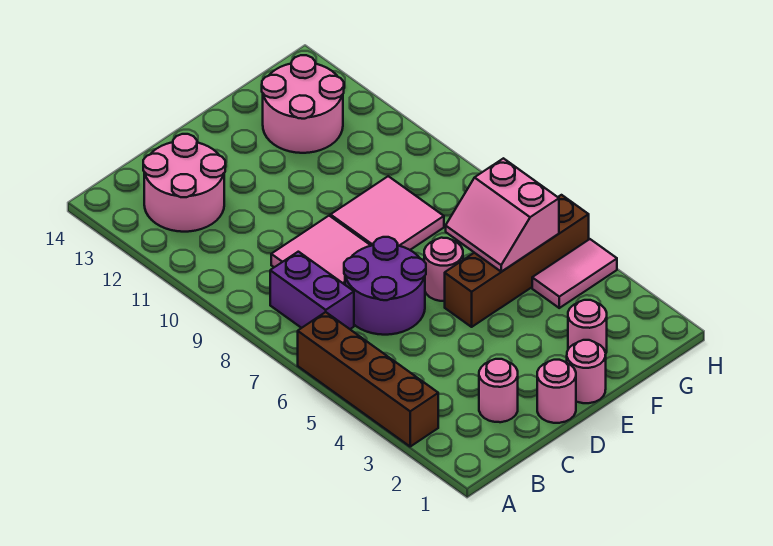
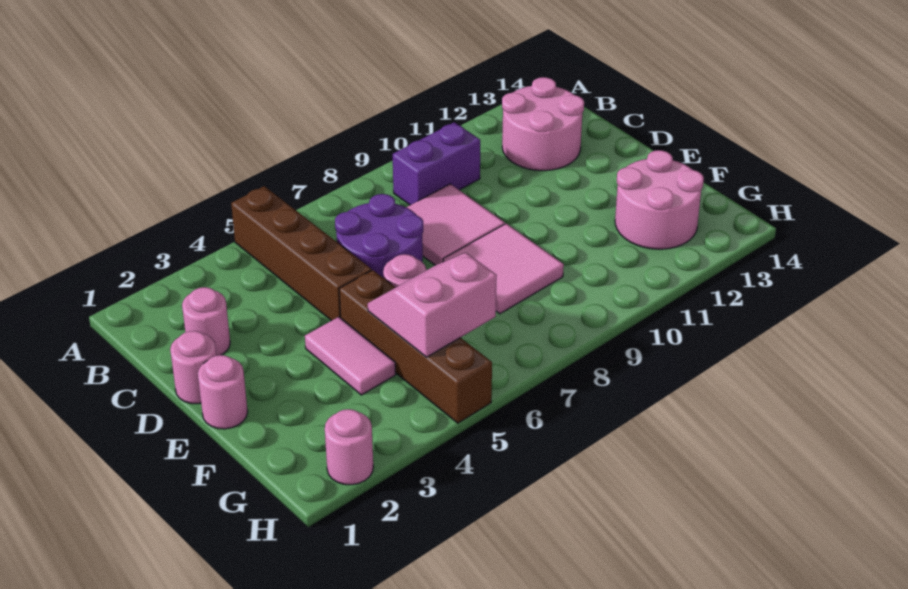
brown 1x4 brick [298,312,438,446] -> brown 1x4 brick turned to [231,186,372,321]
purple 1x2 brick [270,252,354,329] -> purple 1x2 brick moved to [393,122,480,205]
pink 1x1 round brick [568,300,607,353] -> pink 1x1 round brick moved to [325,409,373,485]
pink 1x2 tile [532,239,617,308] -> pink 1x2 tile moved to [305,317,396,395]

